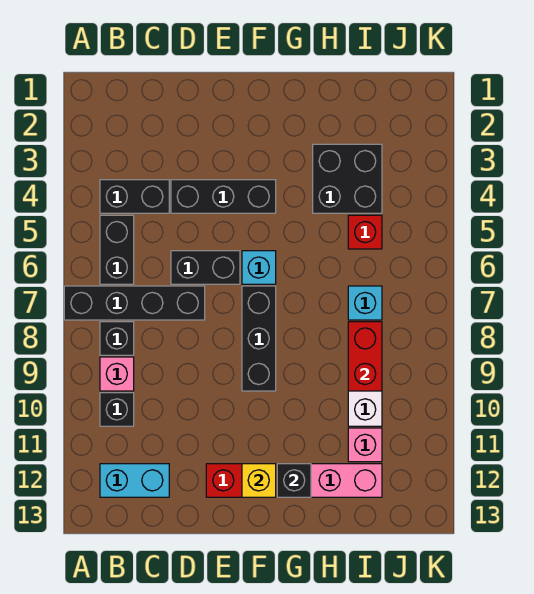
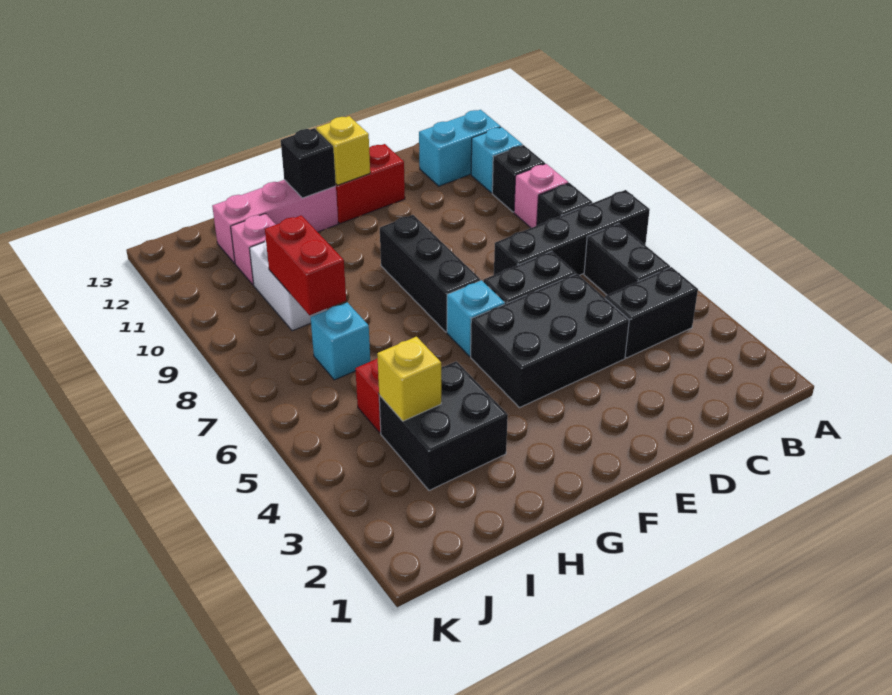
none -> cyan 1x1 brick [471,127,523,193]
black 1x3 brick [171,180,276,213] -> black 2x3 brick [471,274,629,408]
none -> yellow 1x1 brick [377,337,441,421]

